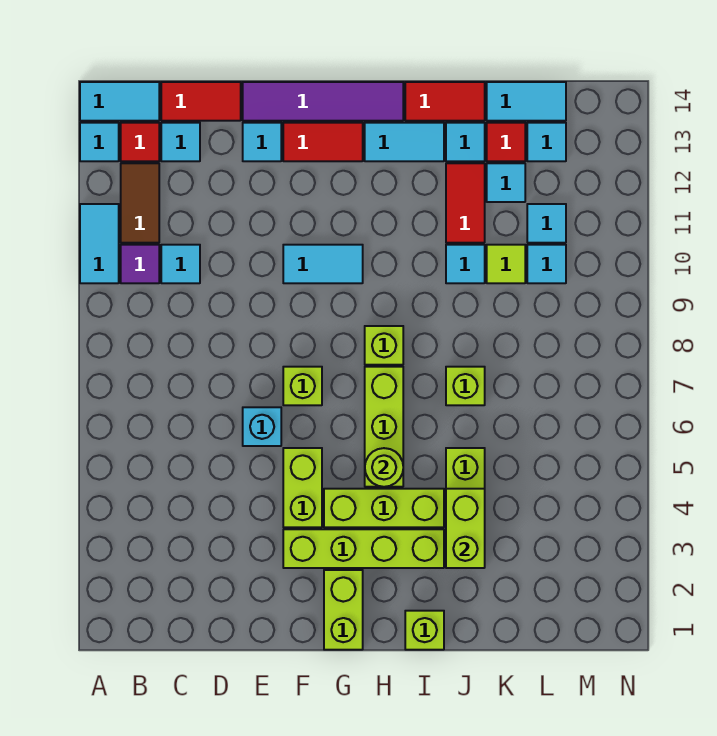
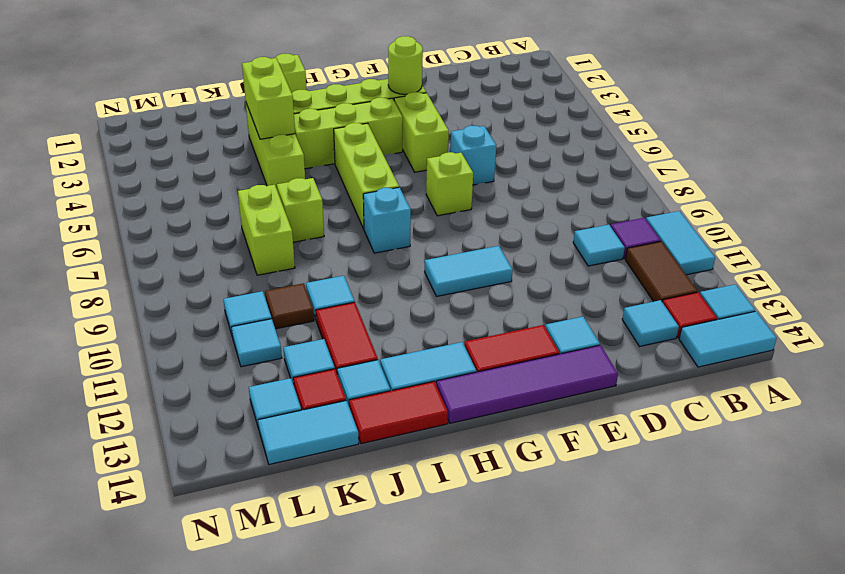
red 1x2 tile [161,82,241,121] -> none
lime 1x2 brick [324,570,363,650] -> lime 1x2 brick moved to [238,185,295,275]
lime 1x1 round brick [365,448,403,487] -> lime 1x1 round brick moved to [388,36,423,94]
lime 1x1 brick [365,326,403,365] -> cyan 1x1 brick [363,187,411,253]
lime 1x1 tile [487,245,525,283] -> brown 1x1 tile [265,283,314,329]

